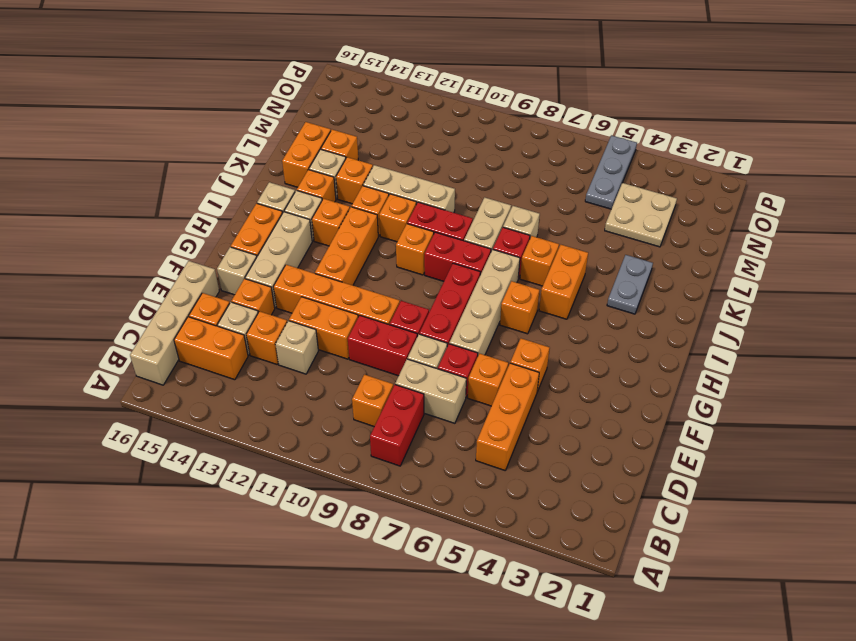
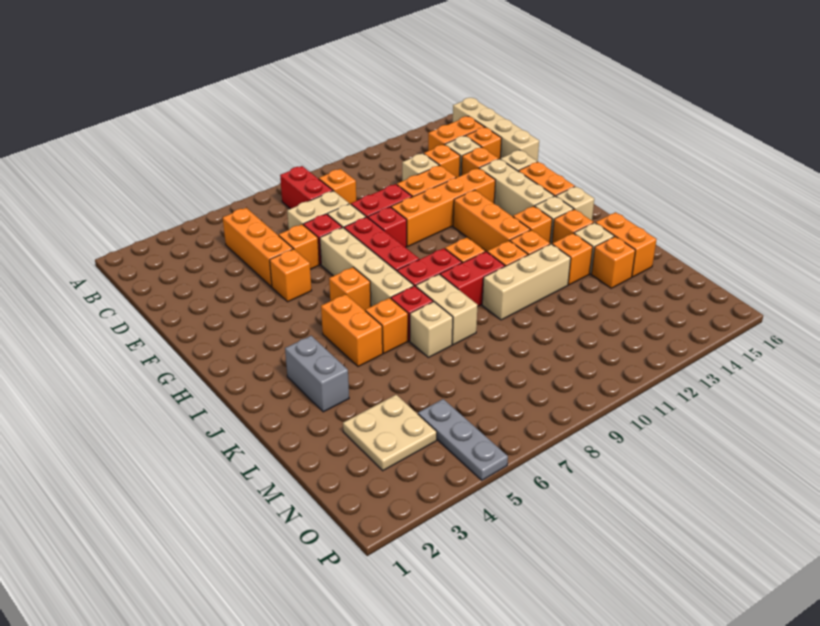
grey 1x2 plate [607,255,653,314] -> grey 1x2 brick [285,336,349,412]

